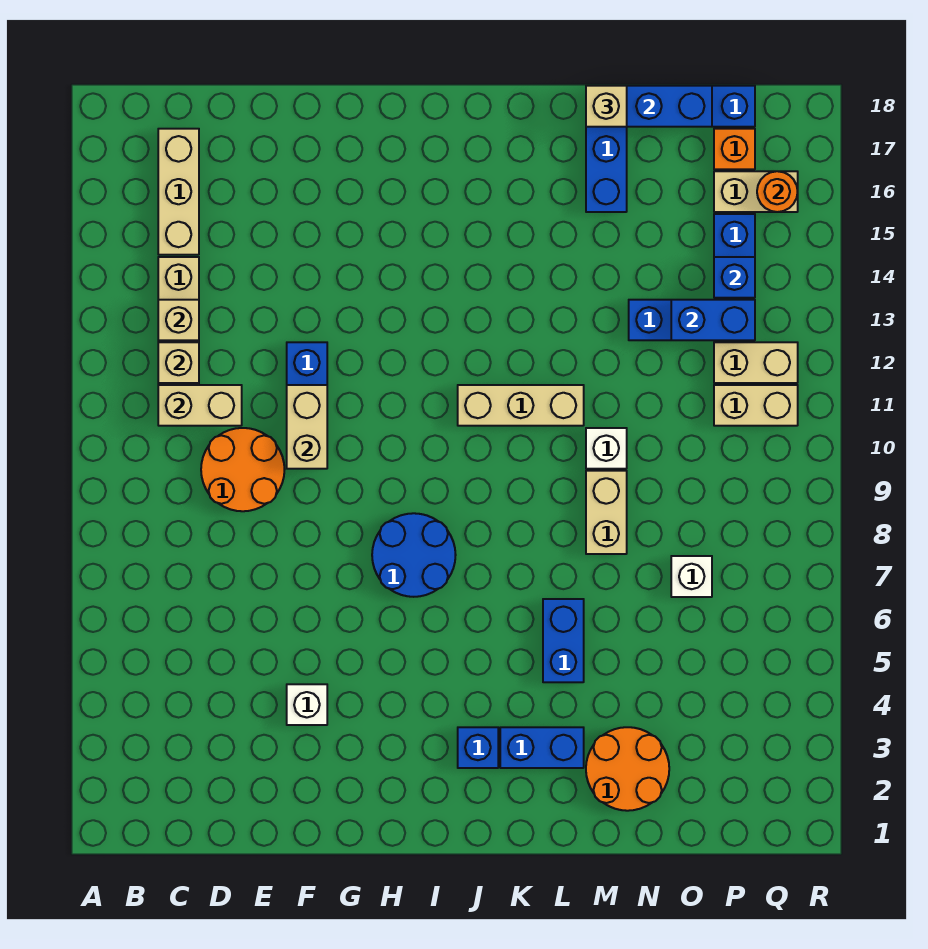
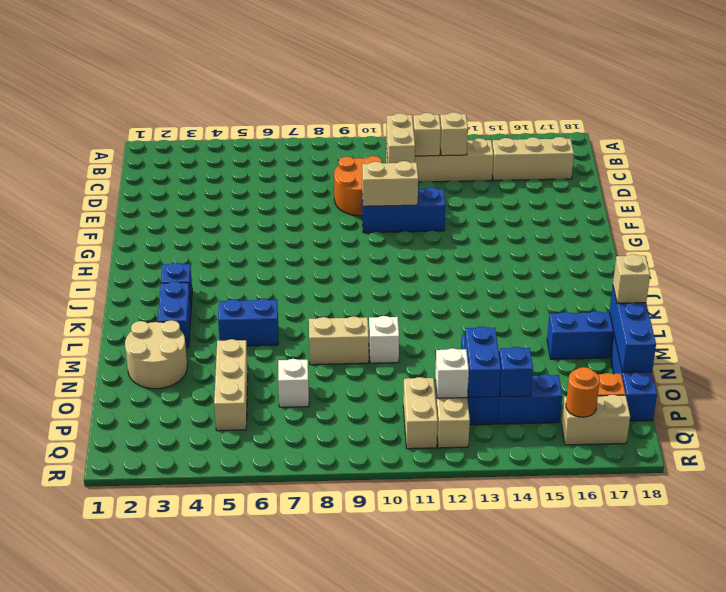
white 1x1 brick [287,684,327,725] -> white 1x1 brick moved to [435,348,469,398]
blue 2x2 round brick [372,513,456,597] -> none
tan 1x3 brick [458,385,584,426] -> tan 1x3 brick moved to [214,339,248,431]
orange 2x2 round brick [586,727,669,811] -> tan 2x2 round brick [125,320,187,389]
tan 1x2 brick [714,171,798,212] -> tan 1x2 brick turned to [561,395,630,445]

